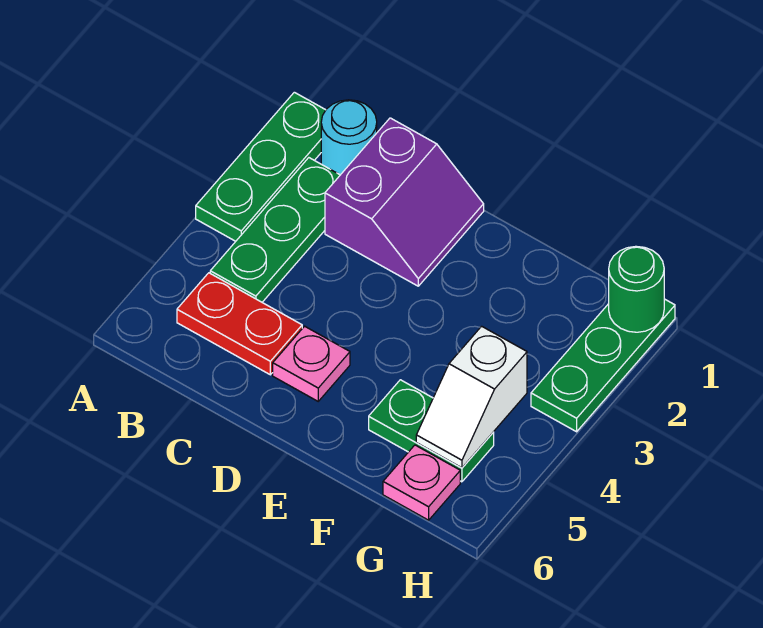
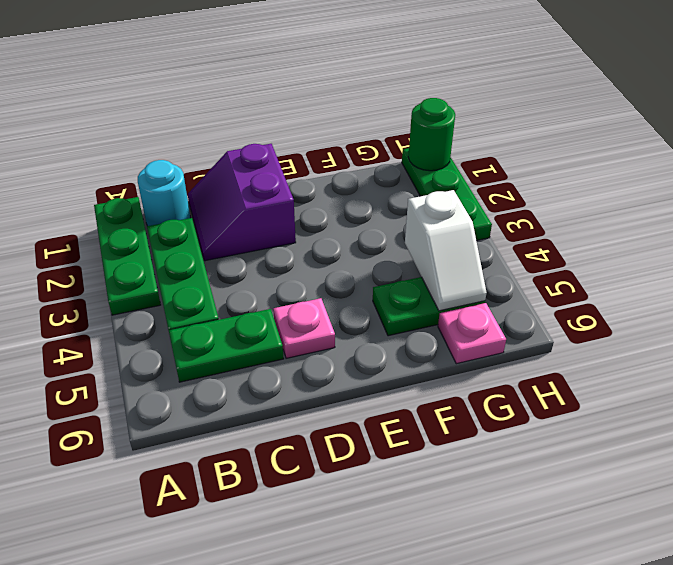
red 1x2 plate [177,273,302,375] -> green 1x2 plate [169,309,284,382]
purple 2x2 slope [325,118,484,286] -> purple 2x2 slope turned to [188,144,296,261]

